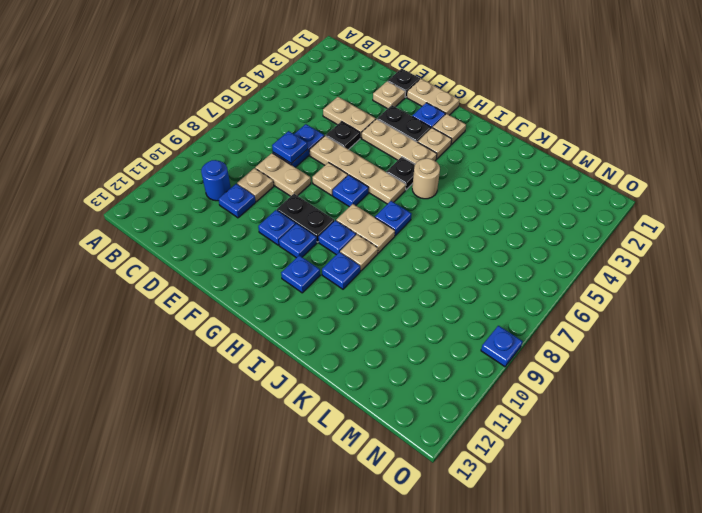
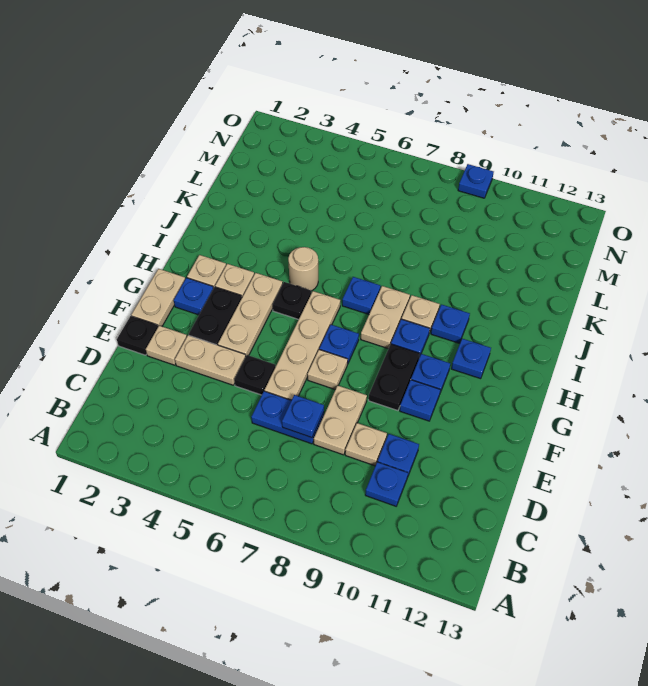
blue 1x1 round brick [201,160,231,201] -> blue 1x1 plate [365,462,408,506]
tan 1x2 plate [323,97,376,138] -> tan 1x2 plate turned to [175,335,246,385]

